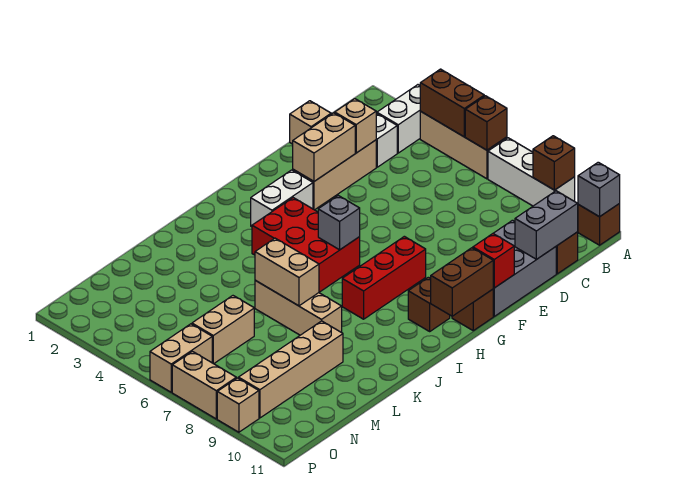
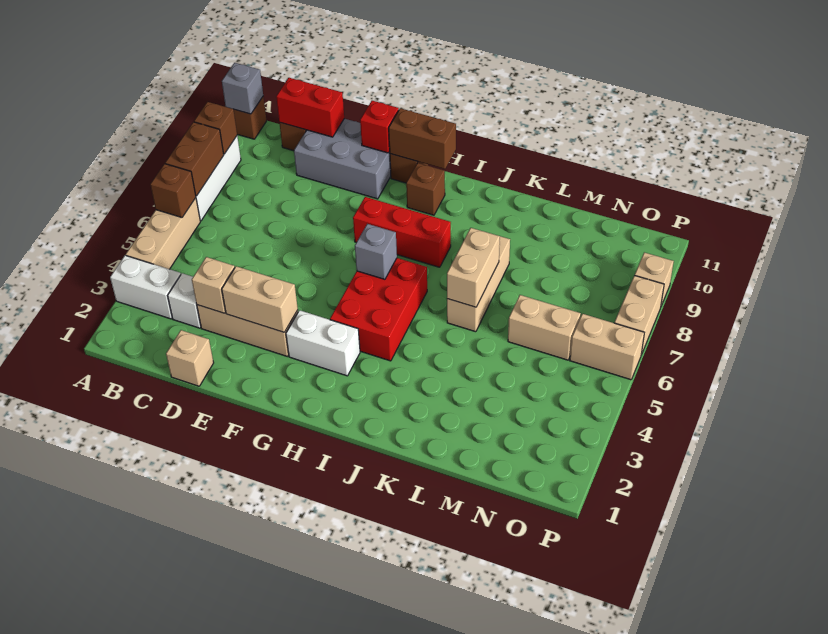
brown 1x2 brick [420,69,484,137] -> brown 1x2 brick moved to [165,122,224,196]
grey 1x2 brick [515,191,578,259] -> red 1x2 brick [276,78,344,137]
tan 1x4 brick [238,321,343,418] -> none

